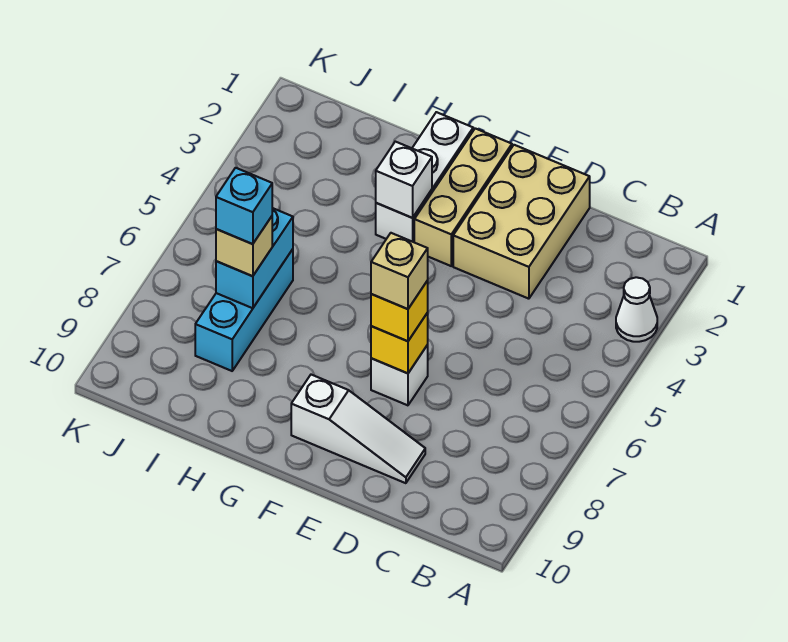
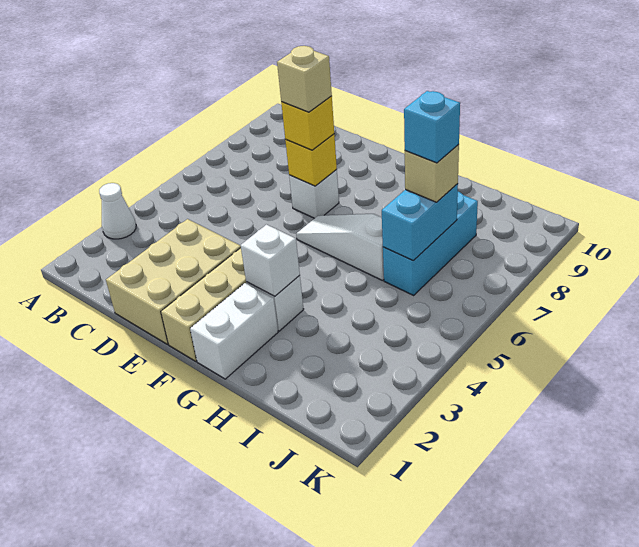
white 1x3 slope [291,375,425,483] -> white 1x3 slope moved to [296,214,384,280]

